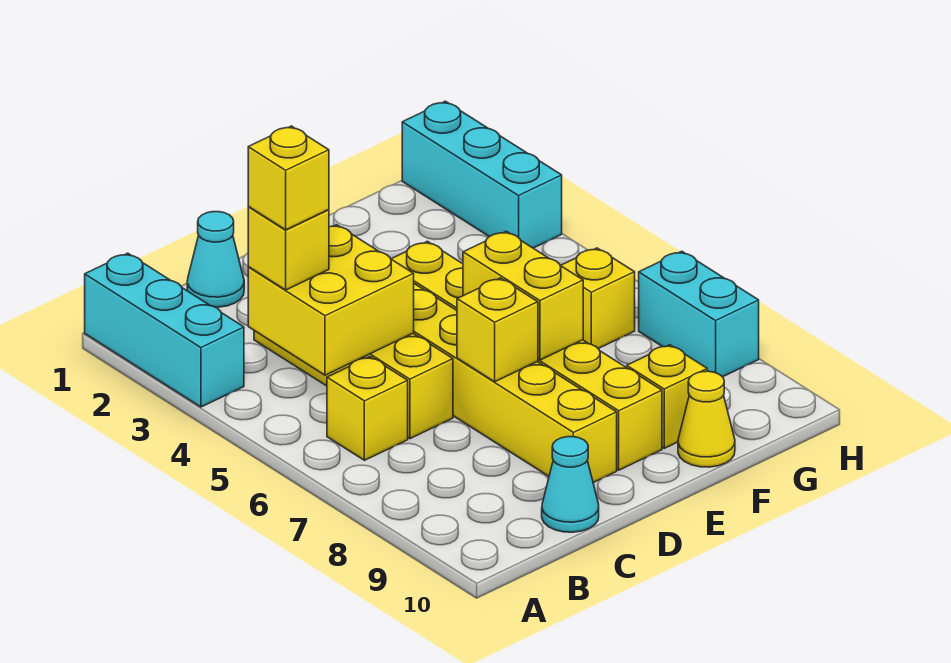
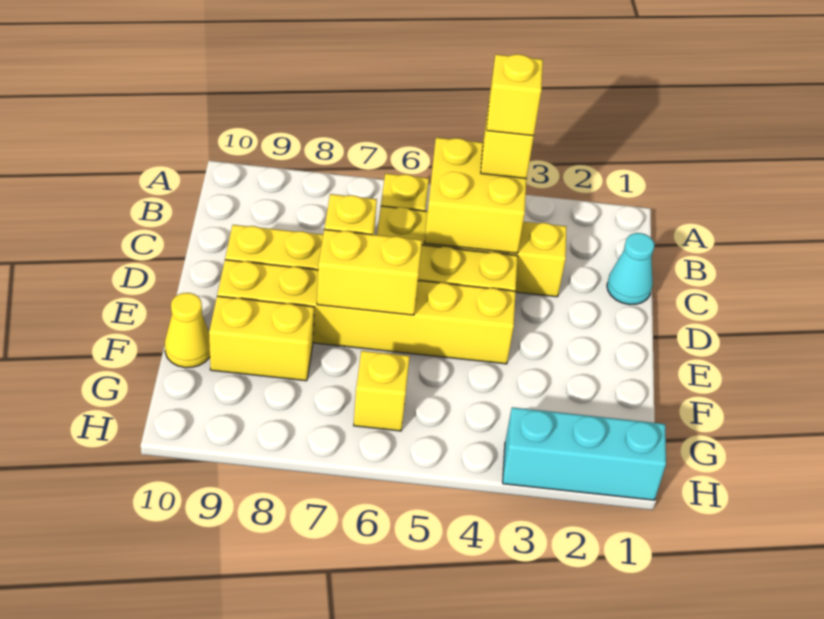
cyan 1x3 brick [85,253,244,407] -> none
cyan 1x1 cone [542,437,599,532] -> none
yellow 1x1 brick [627,345,707,448] -> yellow 1x2 brick [209,296,314,381]
cyan 1x2 brick [639,251,759,377] -> none

